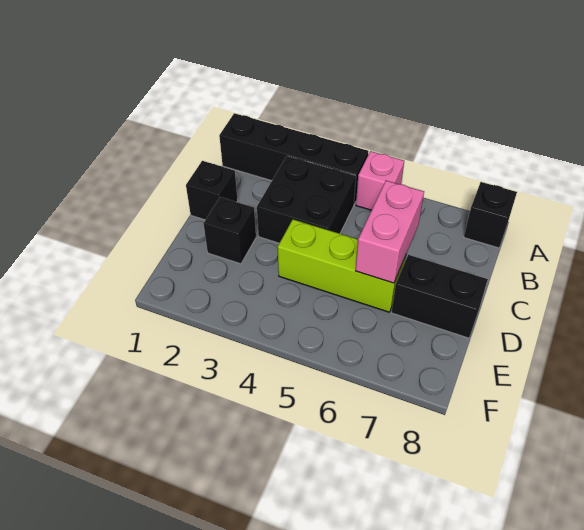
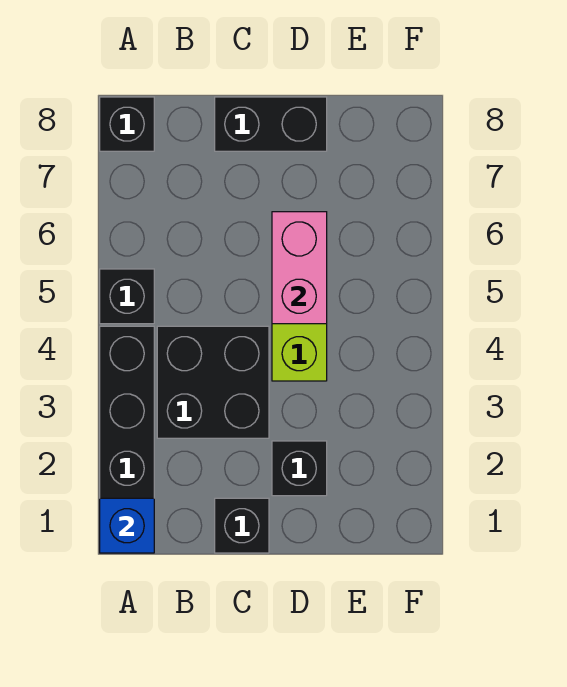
none -> blue 1x1 brick [100,498,154,553]
pink 1x1 brick [356,151,404,210] -> black 1x1 brick [100,269,154,324]
pink 1x2 brick [356,181,424,283] -> pink 1x2 brick turned to [272,212,327,324]
black 1x2 brick [392,255,488,338] -> black 1x2 brick turned to [215,97,327,151]

